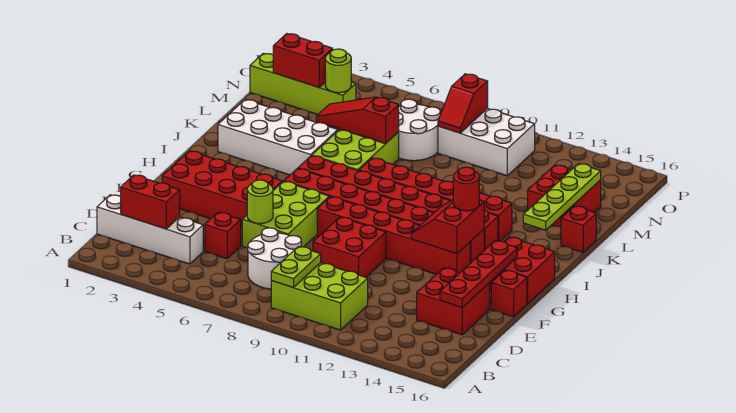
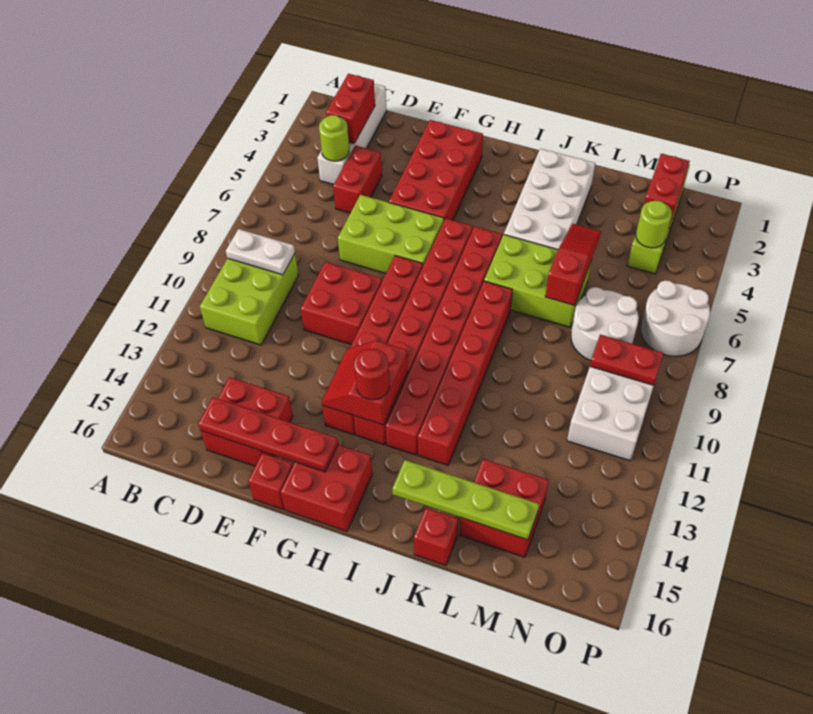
lime 1x2 plate [271,247,321,287] -> white 1x2 plate [226,229,295,275]
white 2x2 round brick [248,228,301,289] -> white 2x2 round brick moved to [641,281,710,356]
red 1x1 brick [205,212,241,259] -> red 1x2 brick [333,145,382,213]
lime 1x1 round brick [247,180,273,224] -> lime 1x1 round brick moved to [319,115,349,161]
red 2x2 slope [411,200,484,254] -> red 2x2 slope turned to [322,341,408,425]
red 1x2 slope [438,74,488,133] -> red 1x2 plate [590,335,664,385]

